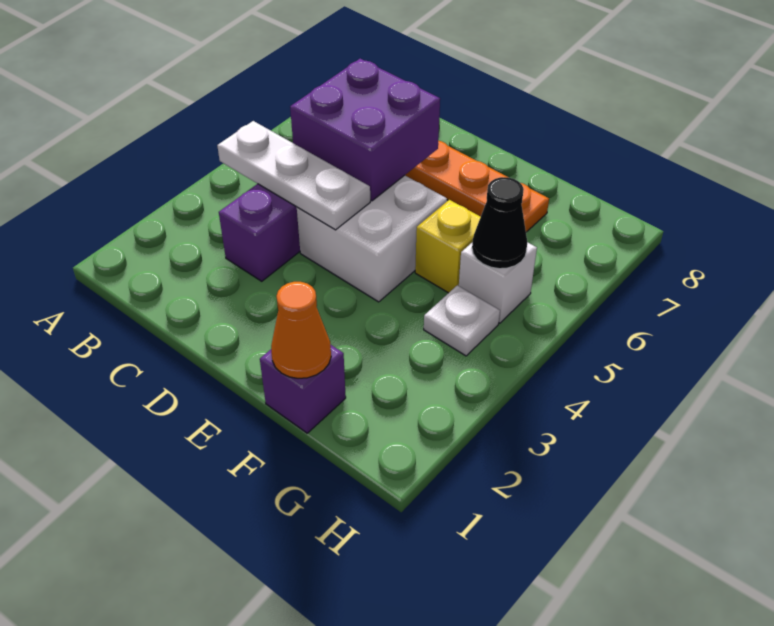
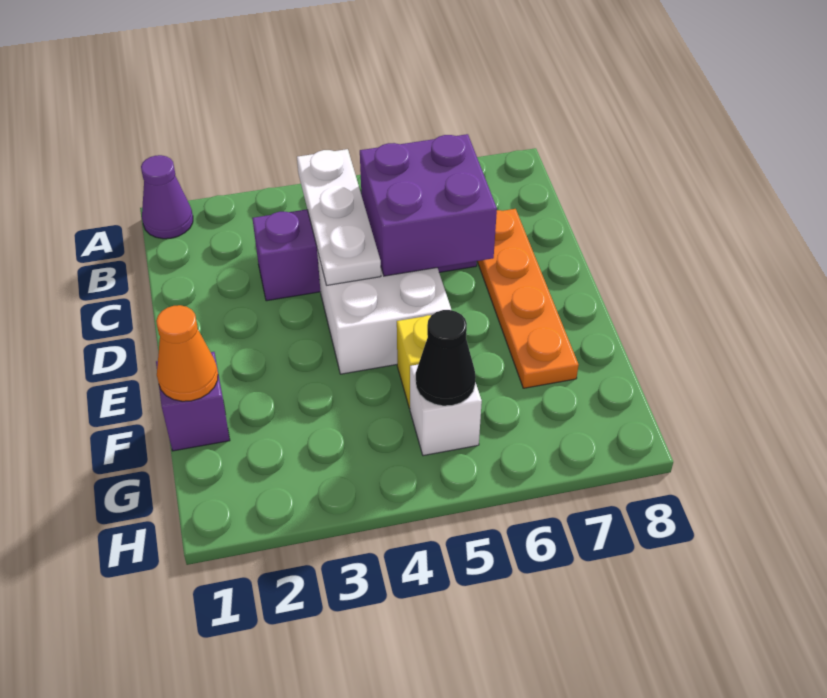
none -> purple 1x1 cone [141,155,193,239]
white 1x1 plate [424,285,500,356] -> none

